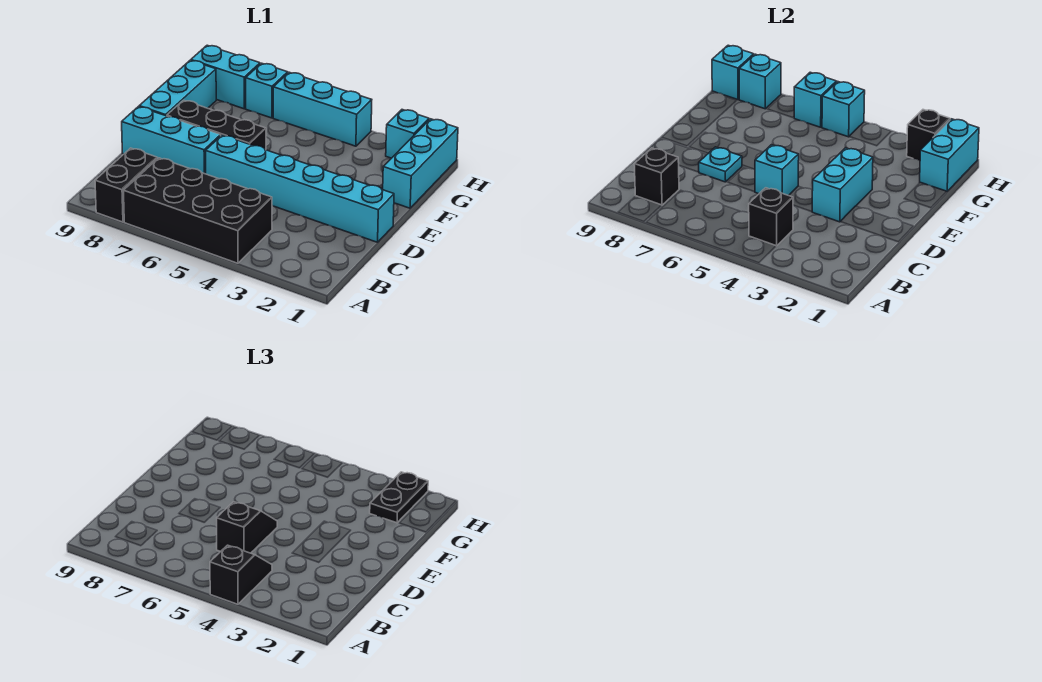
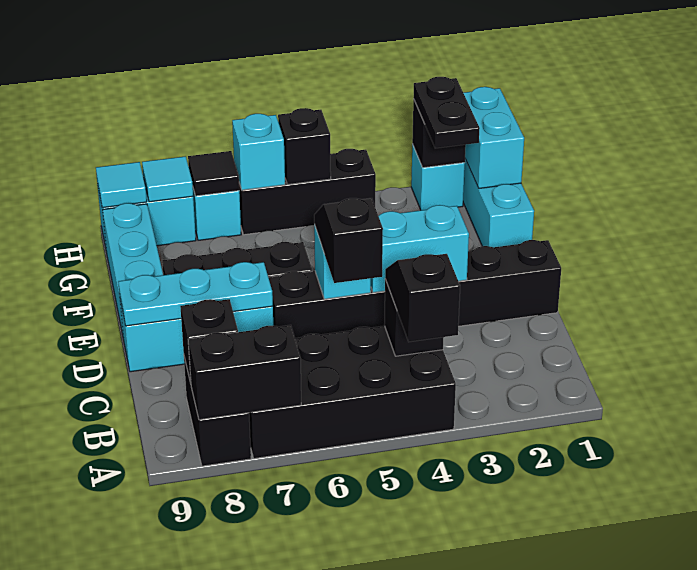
none -> black 1x2 brick [188,325,301,420]
cyan 1x6 brick [206,135,394,242] -> black 1x6 brick [268,240,561,338]
cyan 1x2 brick [812,148,873,222] -> cyan 1x2 brick turned to [371,205,469,293]
cyan 1x1 plate [699,147,742,182] -> cyan 1x3 plate [118,262,273,326]
cyan 1x3 brick [273,72,372,146] -> black 1x3 brick [239,149,376,235]
cyan 1x1 brick [822,82,865,137] -> black 1x1 brick [278,108,331,185]
none -> black 1x1 tile [188,151,239,196]
cyan 1x1 brick [739,54,781,109] -> cyan 1x1 tile [142,156,193,202]
cyan 1x1 brick [712,45,754,100] -> cyan 1x1 tile [96,162,147,208]

